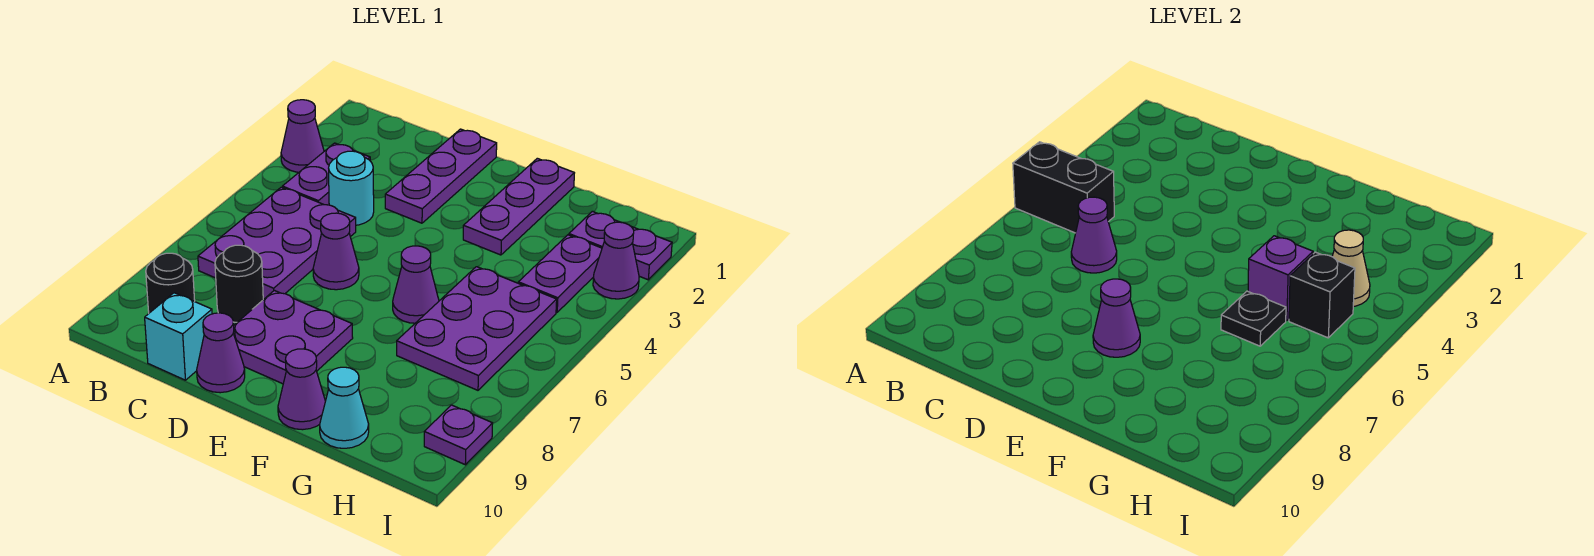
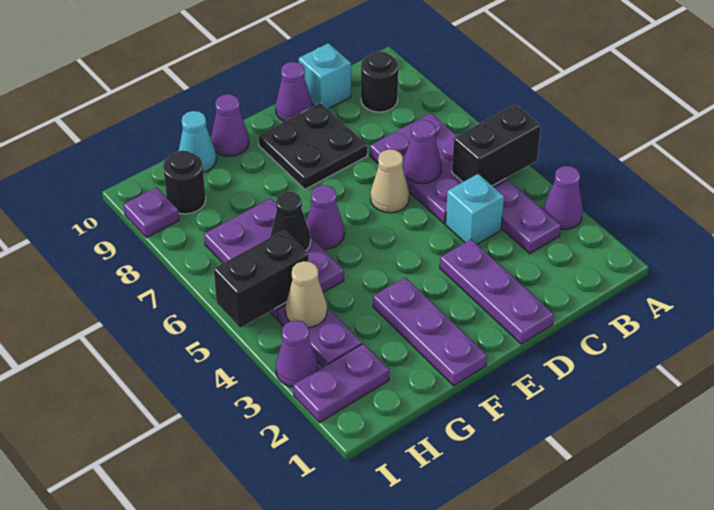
cyan 1x1 round brick [329,151,374,225] -> cyan 1x1 brick [446,174,504,244]
black 1x1 round brick [215,245,263,322] -> black 1x1 round brick moved to [163,151,206,214]
purple 1x1 cone [313,213,359,290] -> tan 1x1 cone [371,149,409,213]
purple 2x2 plate [233,290,353,384] -> black 2x2 plate [259,103,367,189]
purple 1x1 cone [1093,279,1140,357] -> none
purple 1x1 brick [1248,236,1313,321] -> none
black 1x1 plate [1221,291,1286,346] -> black 1x1 cone [270,191,311,251]
black 1x1 brick [1289,252,1355,338] -> black 1x2 brick [214,230,309,328]

